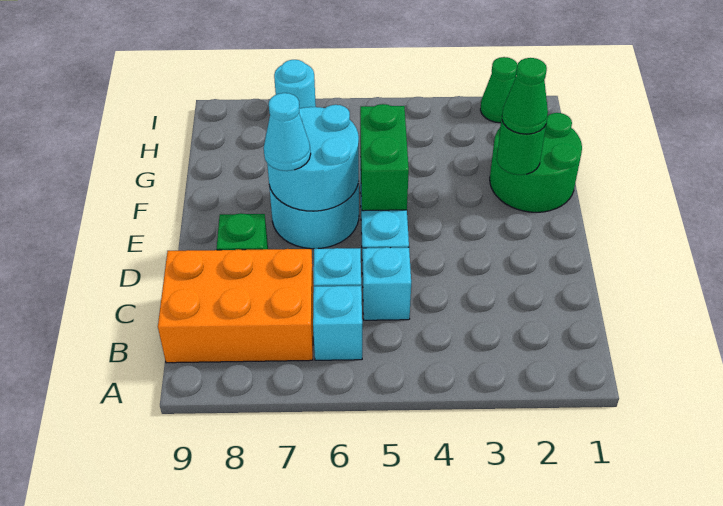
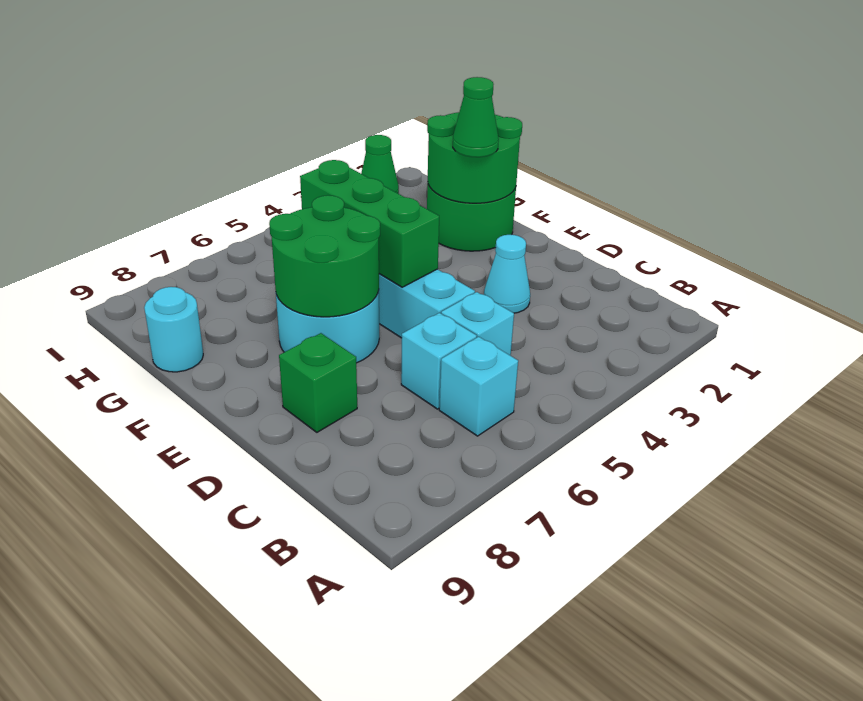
orange 2x3 brick [158,249,314,363] -> none
green 1x2 brick [360,104,409,211] -> green 1x3 brick [300,160,439,287]
cyan 2x2 round brick [267,105,359,211] -> green 2x2 round brick [269,195,380,317]
cyan 1x1 cone [264,93,311,171] -> cyan 1x1 cone moved to [484,235,530,313]
green 1x1 round brick [497,121,546,175] -> green 2x2 round brick [427,112,522,203]
cyan 1x1 round brick [274,60,316,108] -> cyan 1x1 round brick moved to [144,287,203,372]

